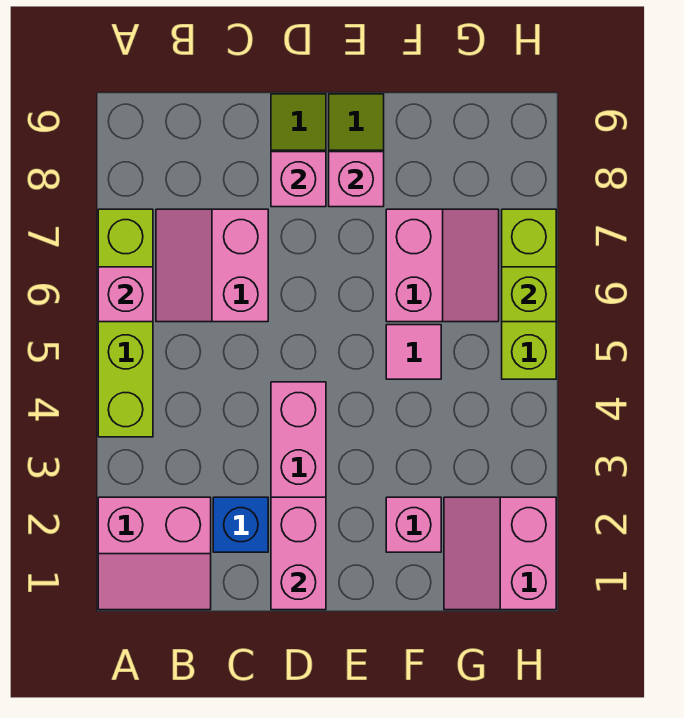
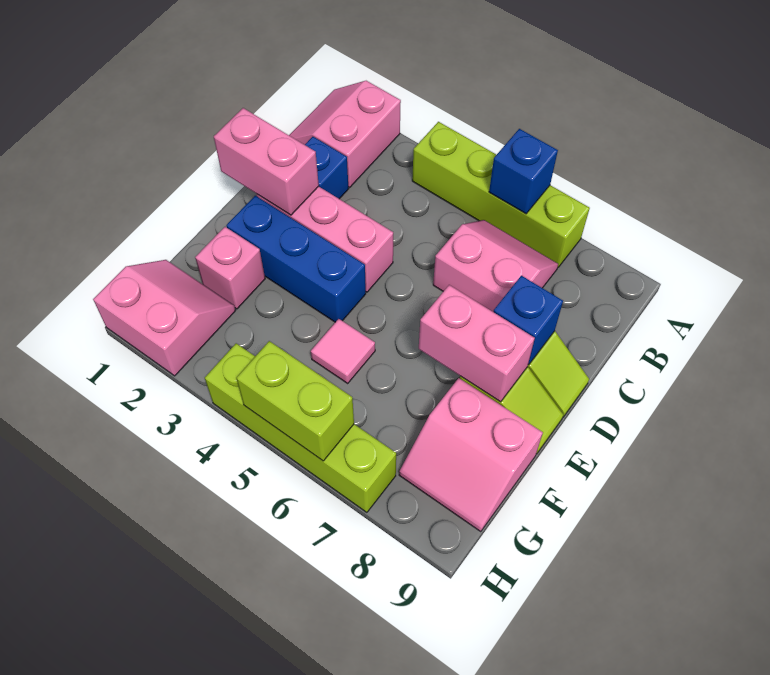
pink 1x1 brick [98,267,153,322] -> blue 1x1 brick [489,129,558,214]
pink 1x1 brick [271,152,326,207] -> blue 1x1 brick [494,276,563,365]
none -> blue 1x3 brick [226,196,366,322]
pink 1x1 brick [329,152,384,207] -> pink 1x2 brick [419,285,535,402]
pink 2x2 slope [386,209,499,322] -> pink 2x2 slope moved to [399,378,543,532]
lime 1x3 brick [502,209,556,379] -> lime 1x4 brick [205,343,396,512]
lime 1x1 brick [502,267,556,322] -> lime 1x2 brick [236,341,354,461]

